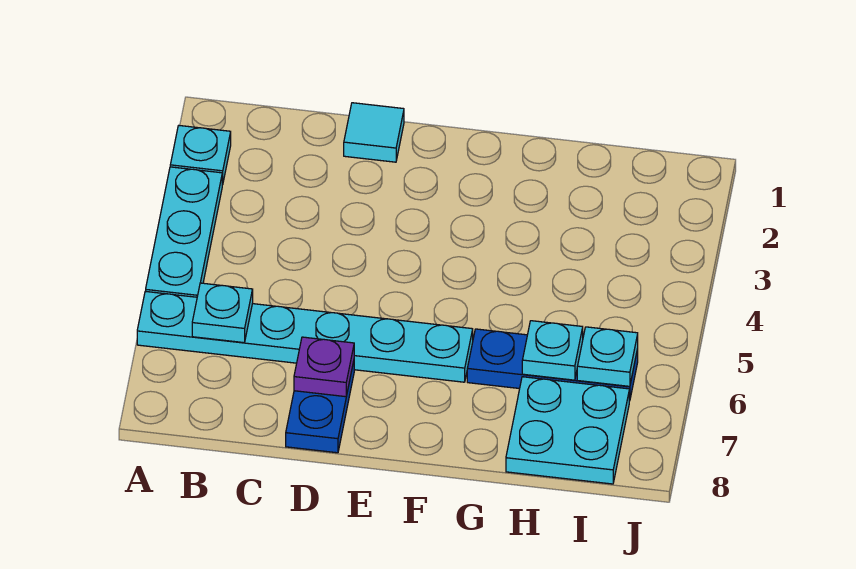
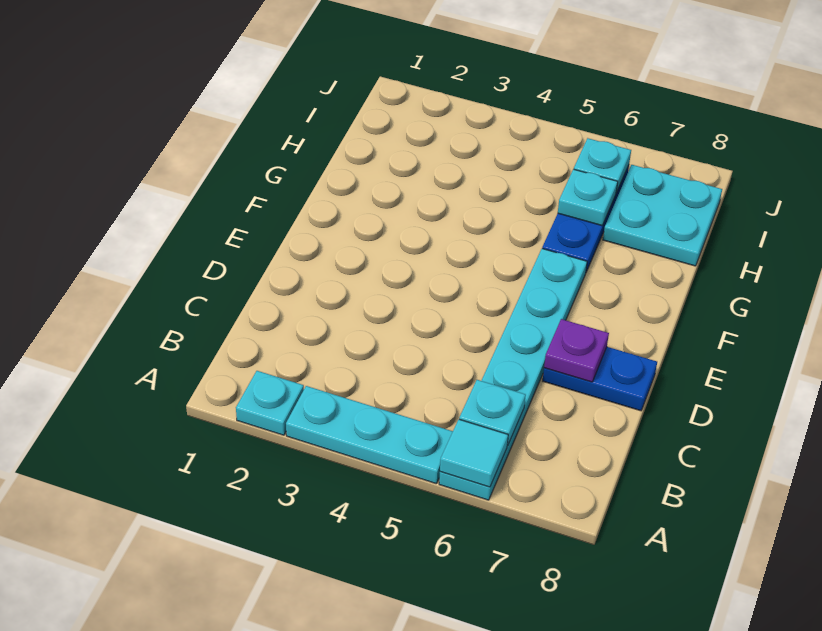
cyan 1x1 tile [344,103,404,162] -> cyan 1x1 tile moved to [440,419,508,487]

